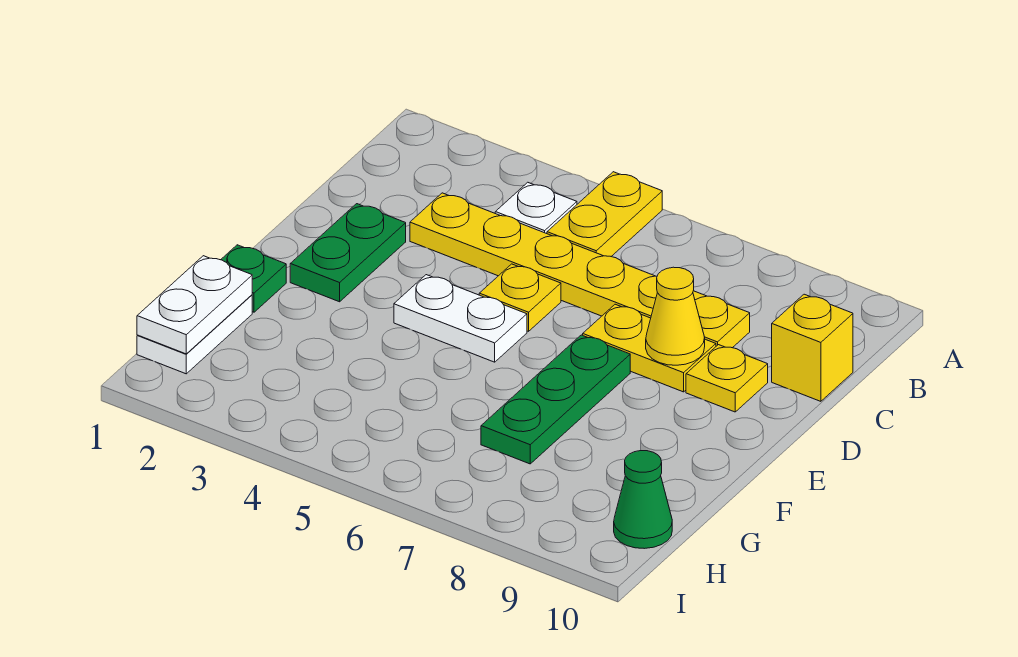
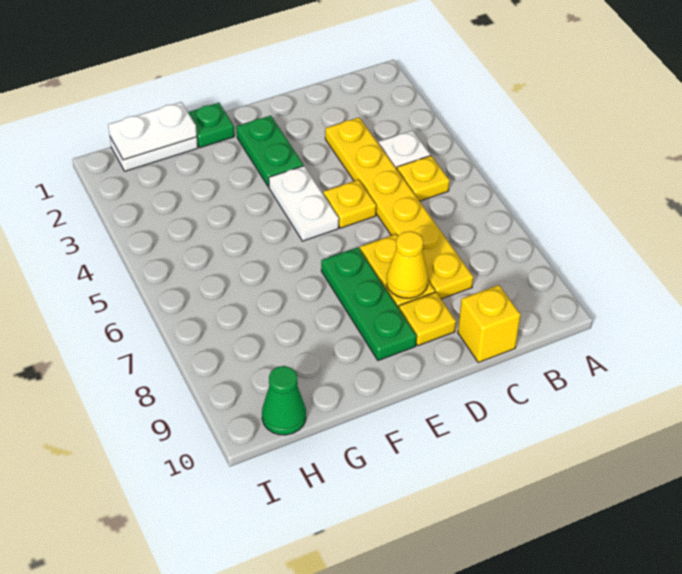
yellow 1x2 plate [547,172,662,256] -> yellow 1x1 plate [397,156,450,201]
green 1x2 plate [290,204,406,302] -> green 1x2 plate turned to [236,116,303,187]
green 1x3 plate [481,335,630,464] -> green 1x3 plate turned to [321,247,417,361]

